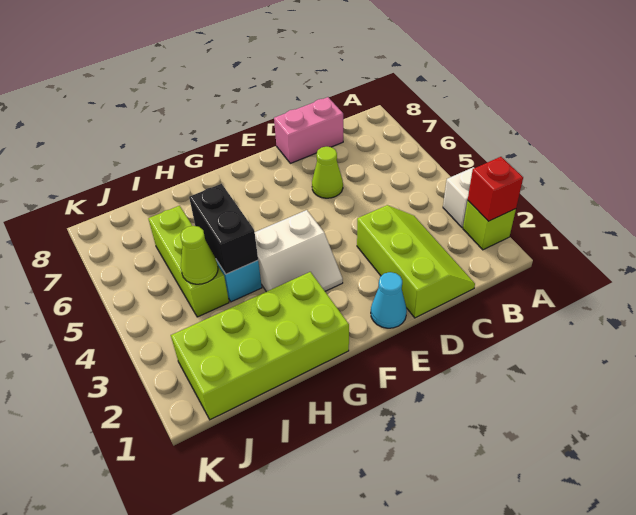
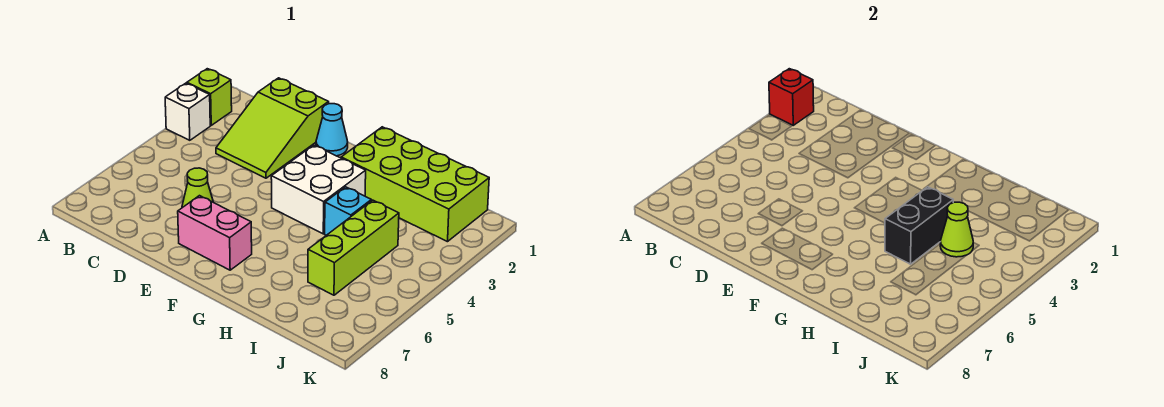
lime 2x3 slope [357,205,475,318] -> lime 2x3 slope turned to [216,78,329,178]
pink 1x2 brick [274,97,343,163] -> pink 1x2 brick moved to [178,196,252,270]
white 2x2 slope [255,210,343,292] -> white 2x2 brick [271,145,366,234]

